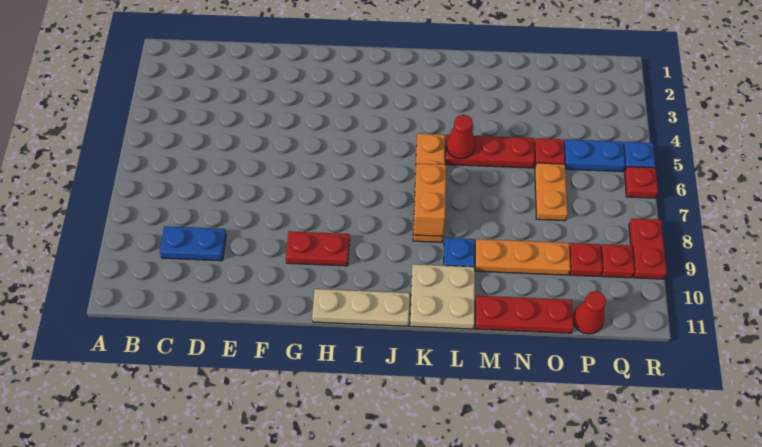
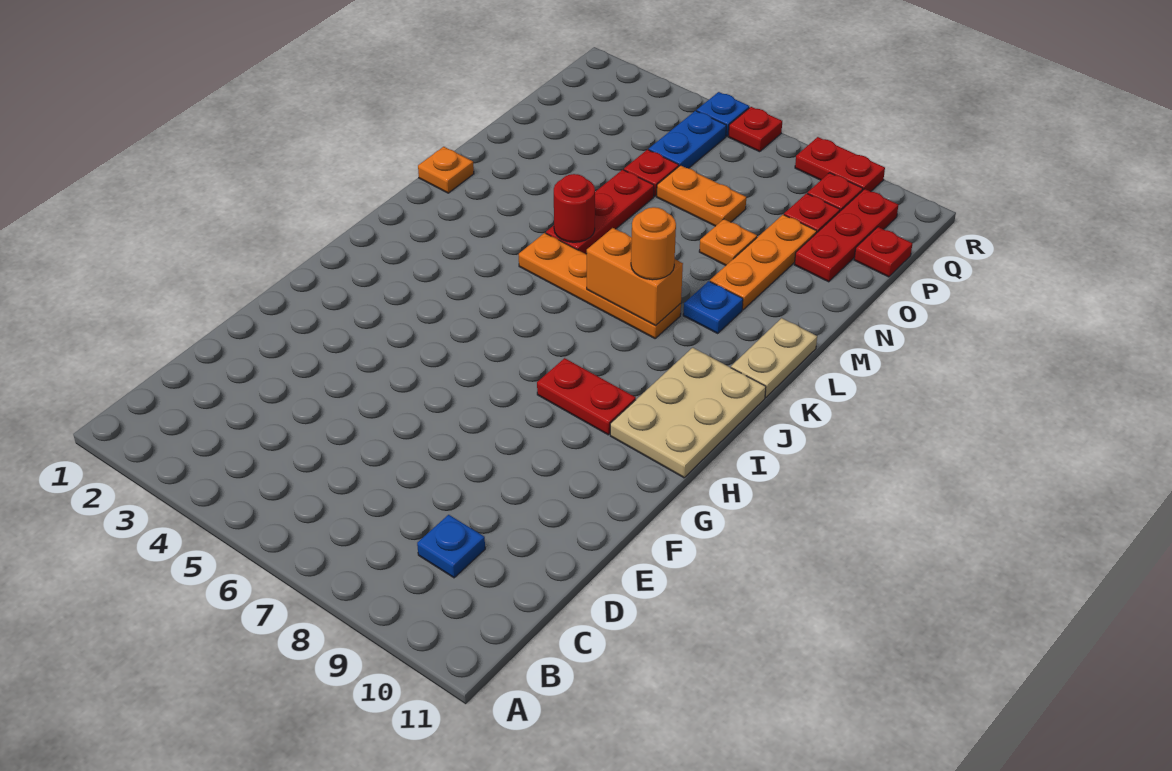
blue 1x2 plate [160,226,226,261] -> blue 1x1 plate [417,515,485,578]
red 1x2 plate [286,231,350,266] -> red 1x2 plate turned to [537,358,636,435]
tan 1x3 plate [312,289,410,326] -> tan 2x3 plate [610,348,766,478]
none -> orange 1x1 round brick [631,207,676,280]
tan 2x2 plate [410,264,475,329] -> tan 1x2 plate [731,318,817,397]
none -> orange 1x1 plate [418,147,474,193]
red 1x1 cone [446,115,475,159] -> red 1x1 round brick [554,174,595,242]
red 1x3 plate [475,296,574,333] -> red 1x3 plate moved to [794,189,898,282]
none -> orange 1x1 plate [699,219,757,265]
red 1x1 cone [573,291,606,334] -> red 1x1 plate [854,227,912,277]

